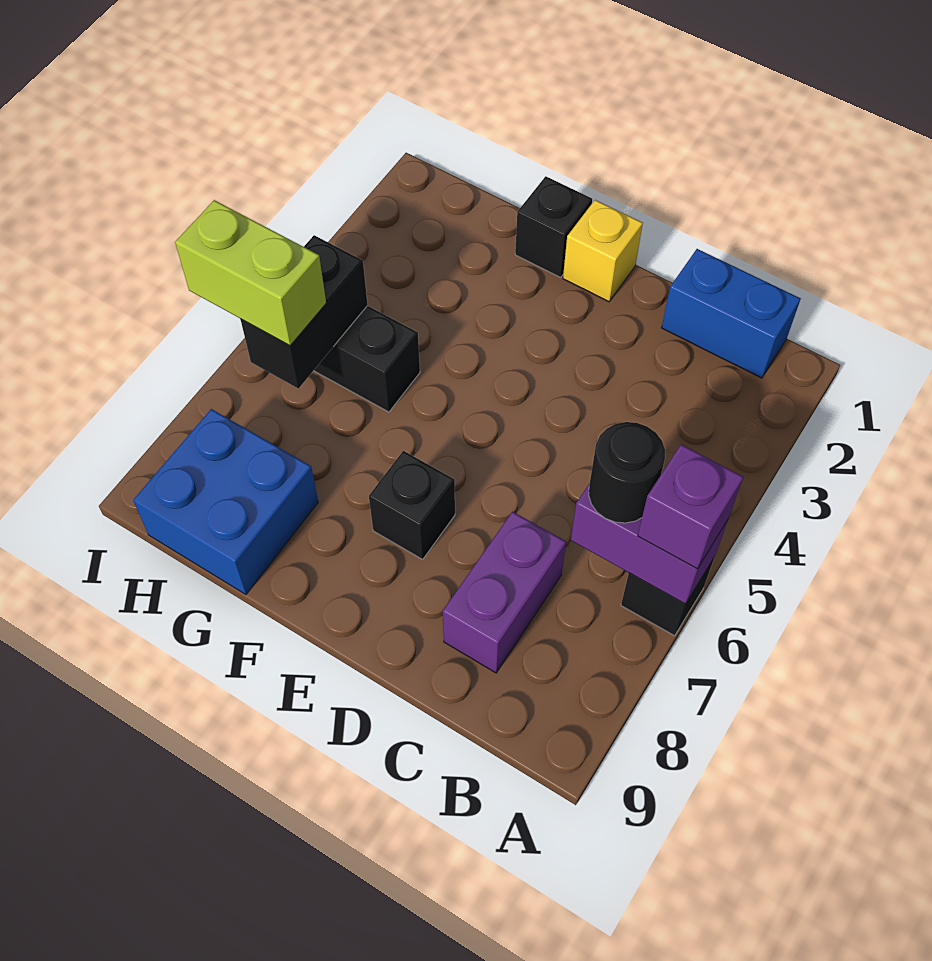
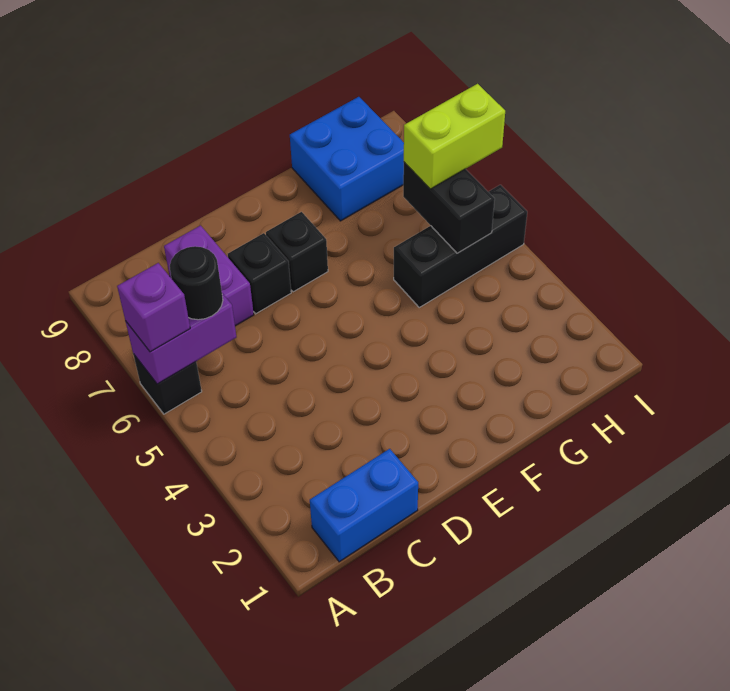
yellow 1x1 brick [563,200,643,302] -> none
black 1x1 brick [515,176,592,277] -> black 1x1 brick moved to [228,233,291,314]

